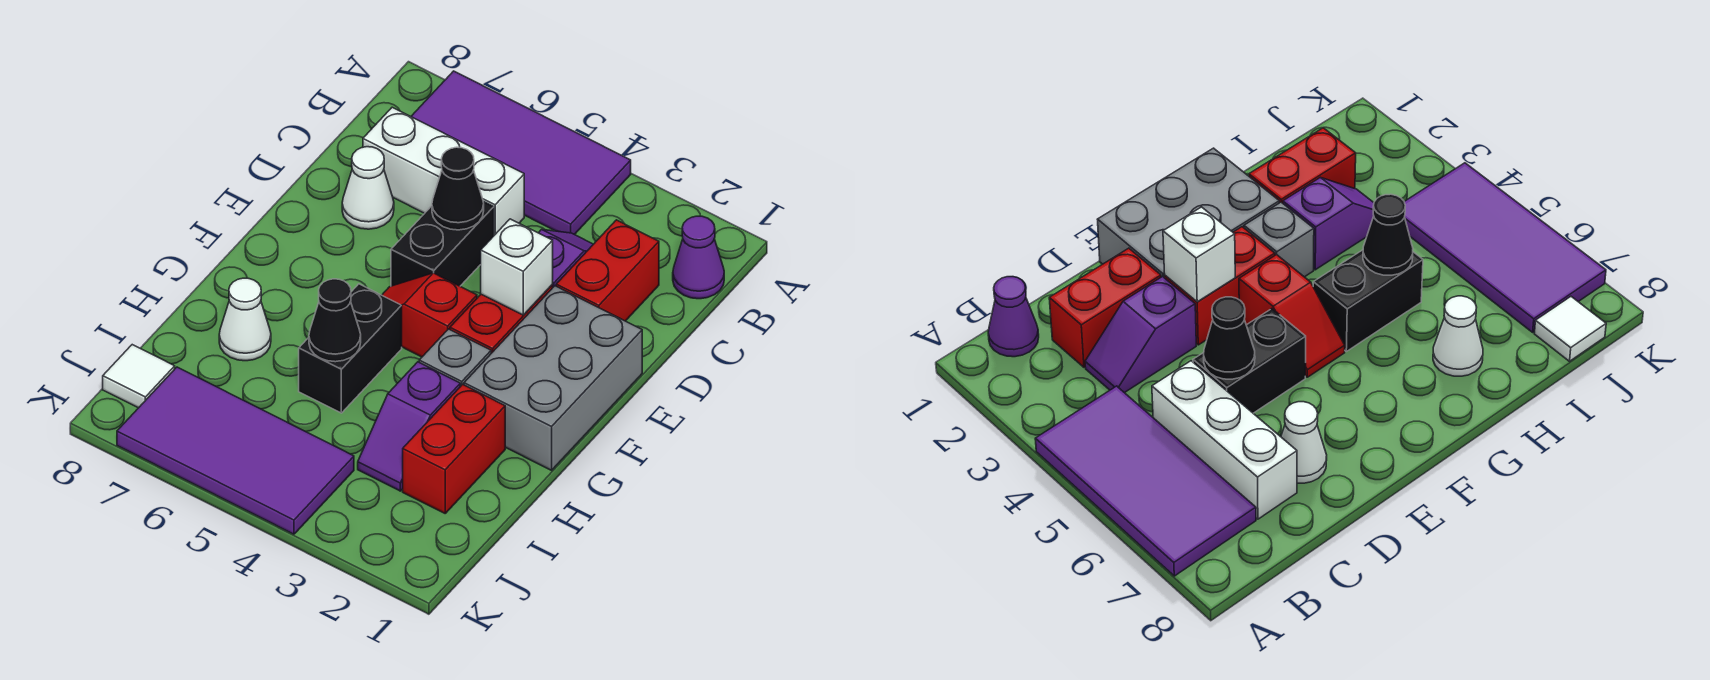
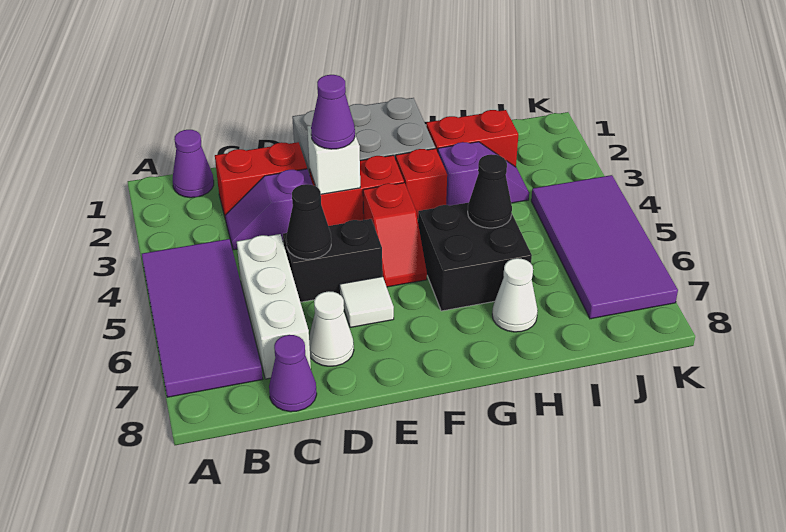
none -> purple 1x1 cone [269,335,317,412]
none -> purple 1x1 cone [311,75,355,149]
grey 1x1 brick [419,329,491,387] -> red 1x1 brick [396,149,447,219]
black 1x2 brick [299,284,402,413] -> black 2x2 brick [418,203,532,311]
white 1x1 tile [103,345,175,408] -> white 1x1 tile moved to [340,276,394,327]

